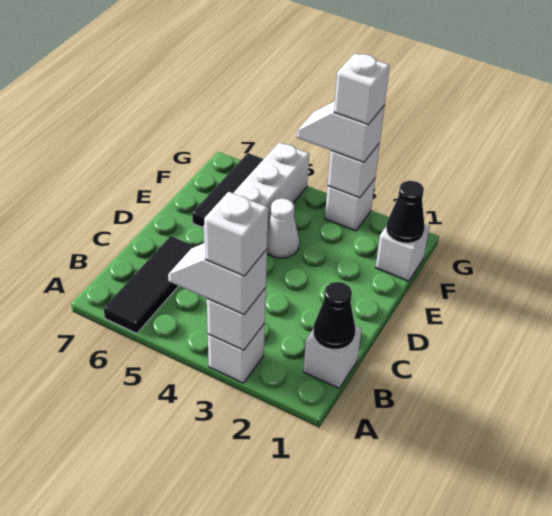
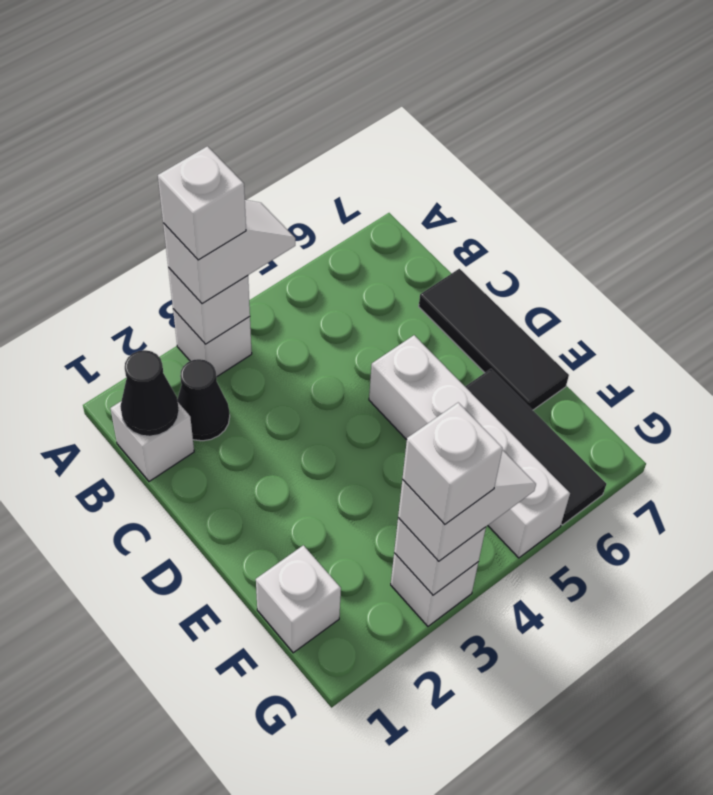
black 1x3 tile [104,236,195,333] -> black 1x3 tile moved to [419,269,569,410]
white 1x1 cone [267,199,299,258] -> none
black 1x1 cone [386,181,425,243] -> black 1x1 cone moved to [177,359,230,441]

